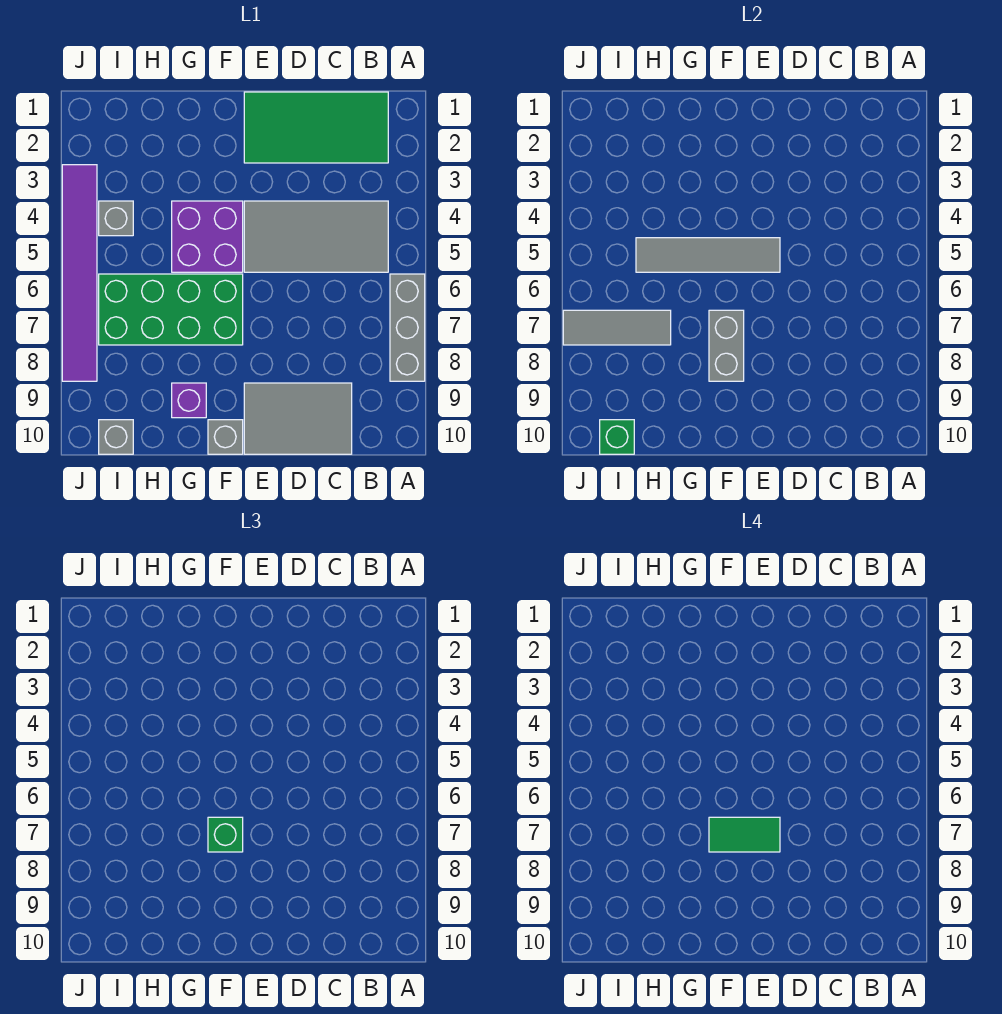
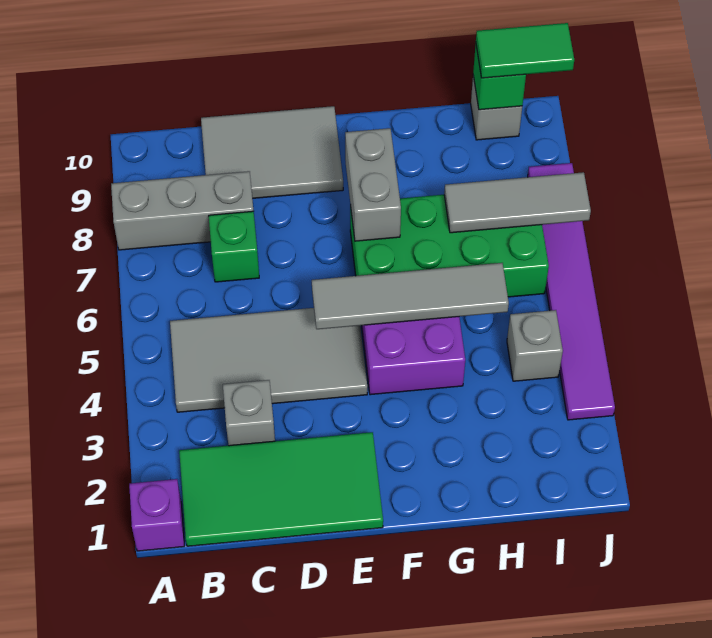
grey 1x3 brick [390,274,425,381] -> grey 1x3 brick turned to [111,171,253,250]
green 1x2 tile [709,817,780,852] -> green 1x2 tile moved to [476,23,574,78]
green 1x1 brick [208,817,243,852] -> green 1x1 brick moved to [209,211,259,282]
grey 1x1 brick [208,420,243,454] -> grey 1x1 brick moved to [223,380,275,446]
purple 1x1 brick [172,383,206,418] -> purple 1x1 brick moved to [129,479,184,551]

